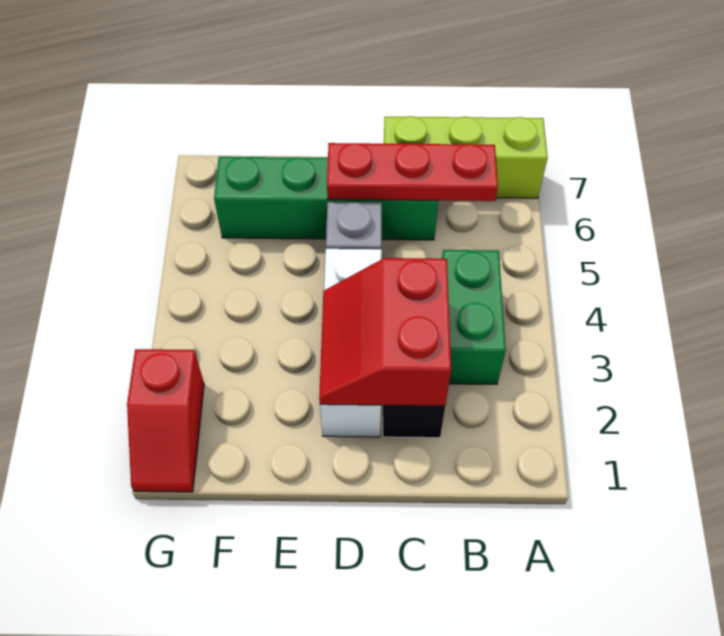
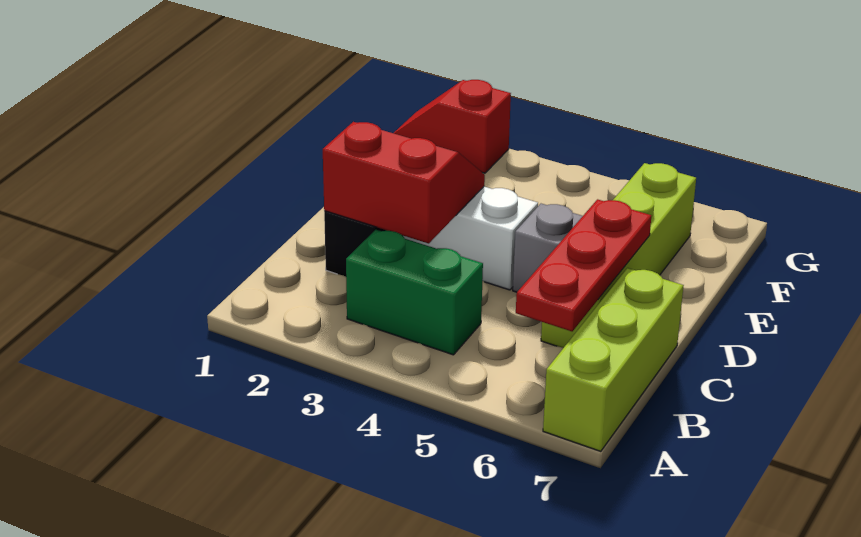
green 1x4 brick [214,157,439,240] -> lime 1x4 brick [541,163,696,348]

